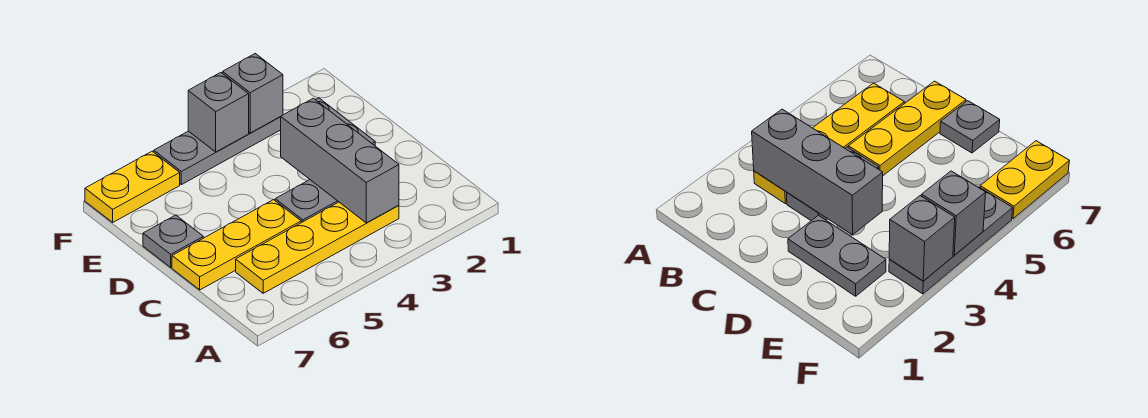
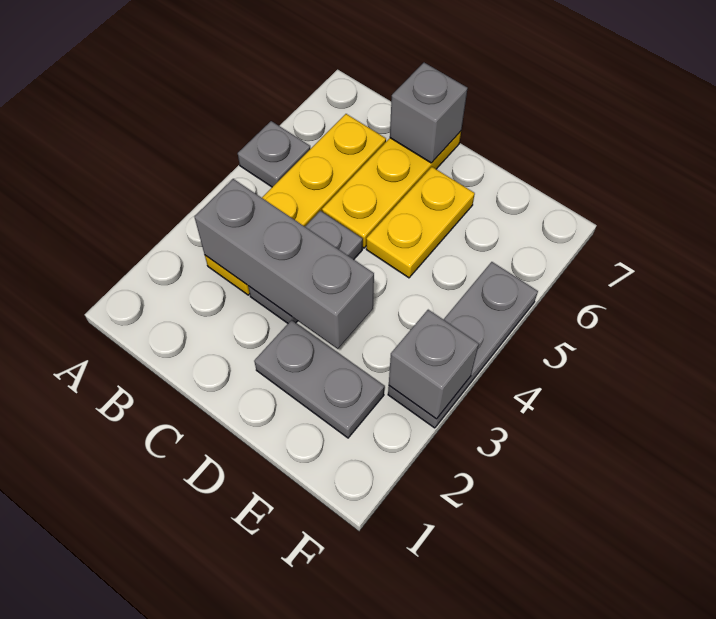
grey 1x1 plate [143,215,203,267] -> grey 1x1 plate moved to [238,121,310,187]
grey 1x1 brick [188,73,249,152] -> grey 1x1 brick moved to [390,63,468,163]
yellow 1x2 plate [85,151,180,222] -> yellow 1x2 plate moved to [366,167,475,278]

